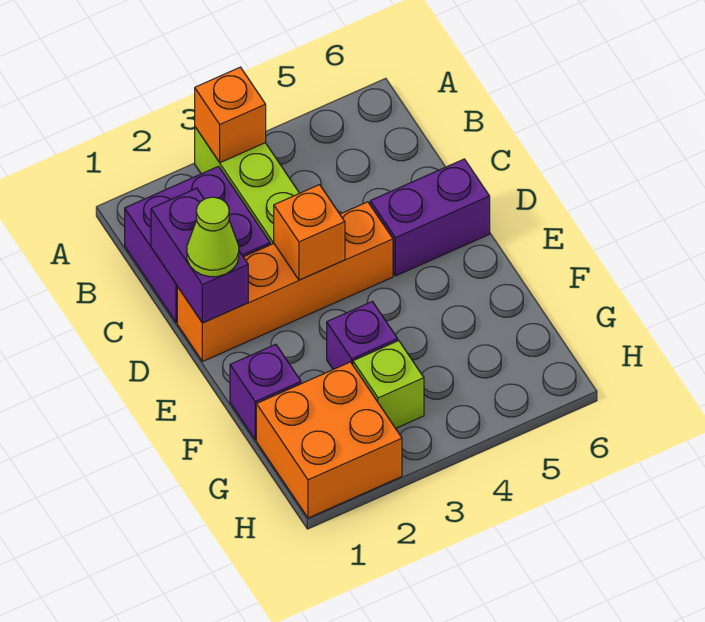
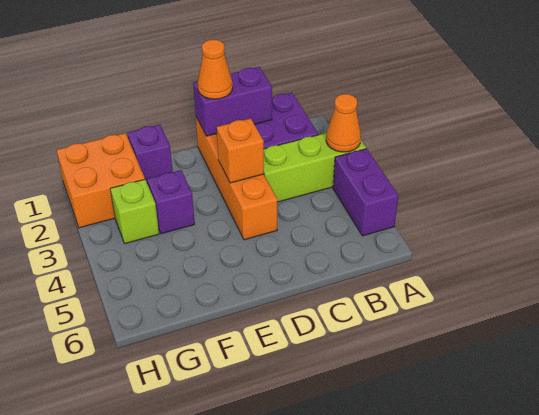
orange 1x1 brick [195,67,266,163] -> orange 1x1 cone [326,94,361,152]
lime 1x1 cone [187,197,239,277] -> orange 1x1 cone [197,40,233,99]
purple 1x2 brick [370,159,490,276] -> purple 1x2 brick moved to [333,149,398,236]

